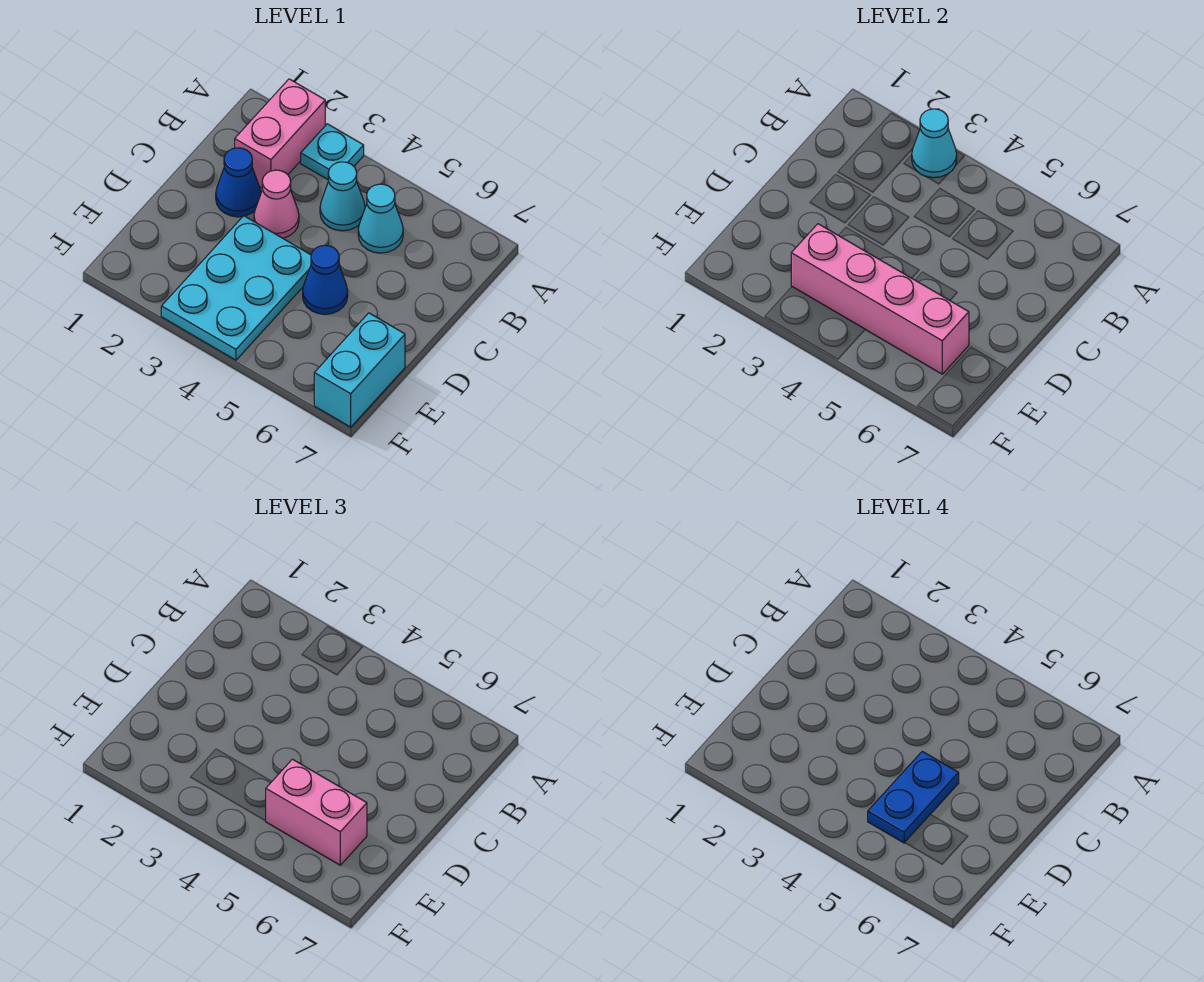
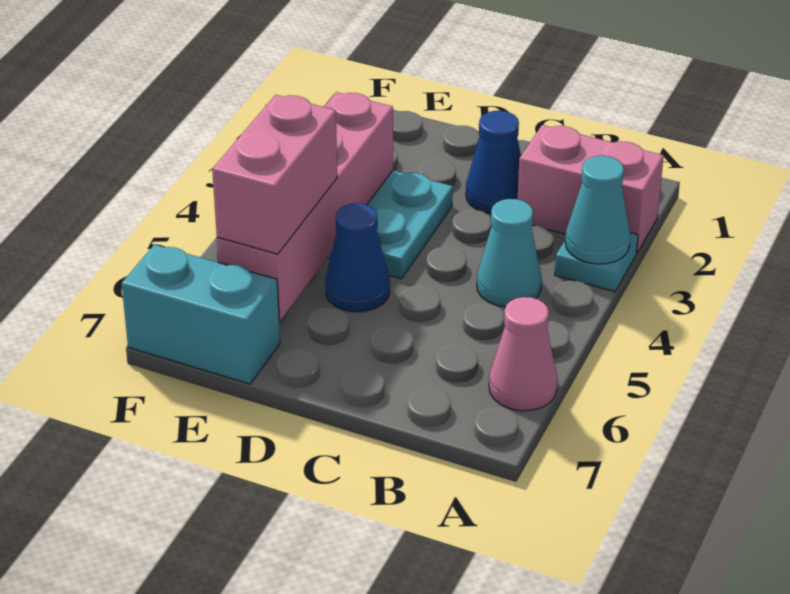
cyan 1x1 cone [358,184,403,253] -> none
pink 1x1 cone [254,170,299,238] -> pink 1x1 cone moved to [489,297,558,411]
blue 1x2 plate [868,751,959,843] -> none

